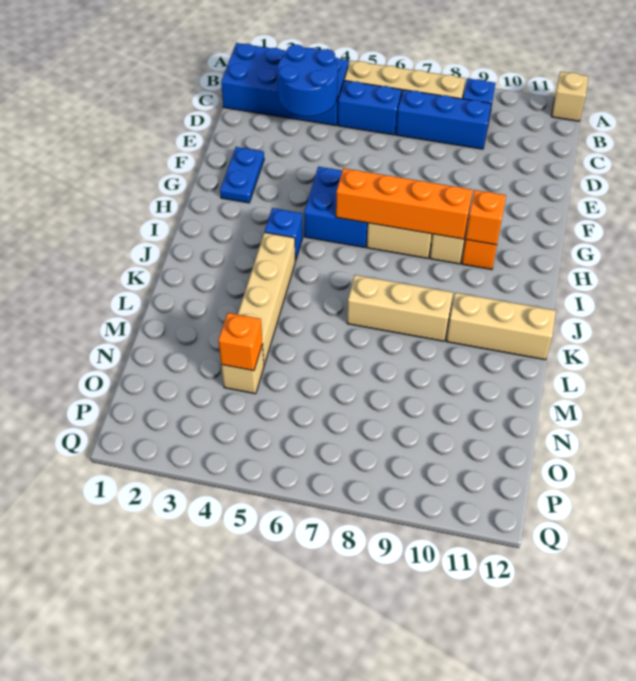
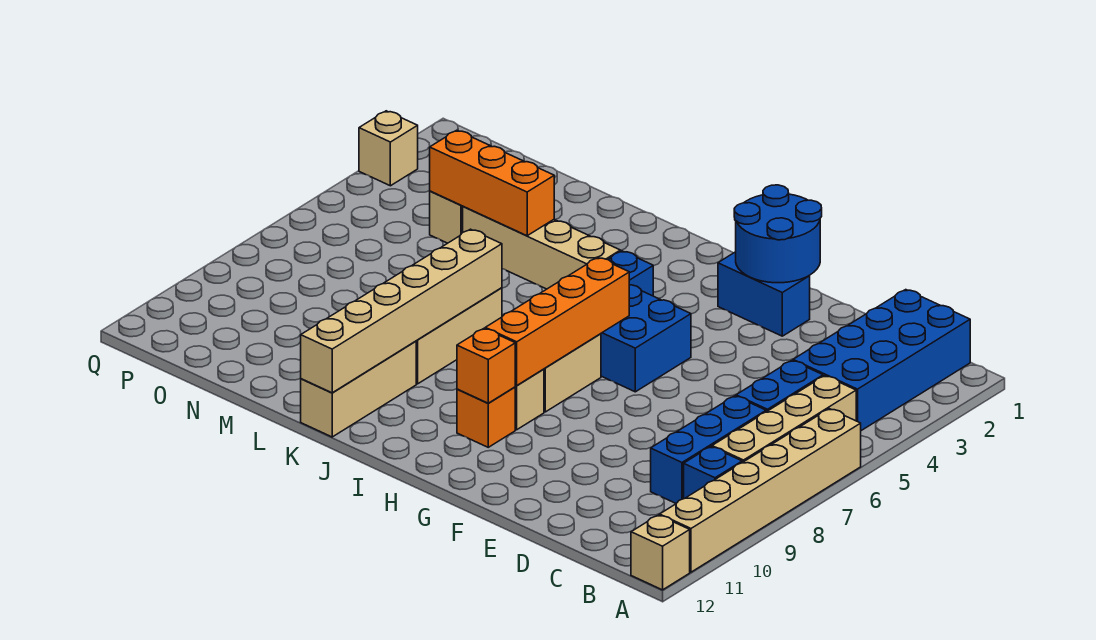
none -> tan 1x6 brick [660,409,861,572]
blue 2x2 round brick [277,45,338,117] -> blue 2x2 round brick moved to [734,185,822,283]
blue 1x2 plate [220,147,264,203] -> blue 1x2 brick [718,252,810,336]
none -> tan 1x6 brick [301,229,502,393]
orange 1x1 brick [218,313,262,371] -> orange 1x3 brick [430,130,554,236]
none -> tan 1x1 brick [359,111,418,186]

